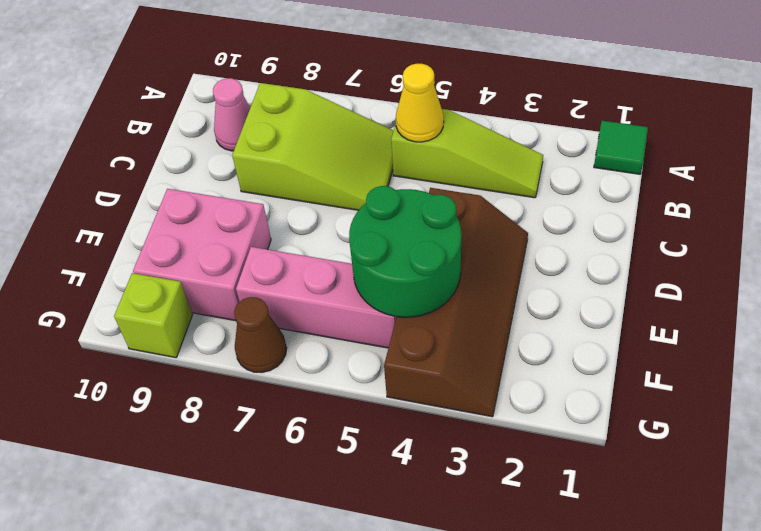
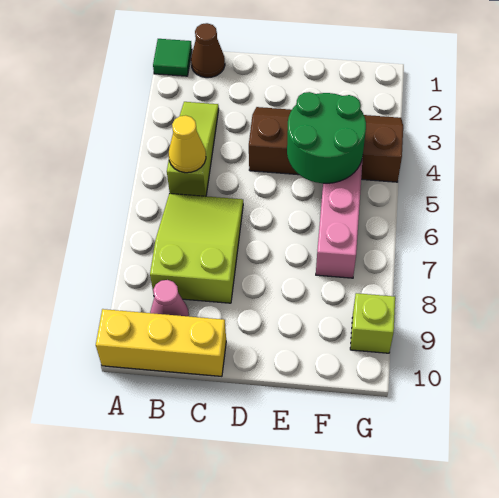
none -> yellow 1x3 brick [96,309,226,376]
pink 2x2 brick [133,189,271,321] -> none
brown 1x1 cone [234,297,287,372] -> brown 1x1 cone moved to [191,23,225,78]

